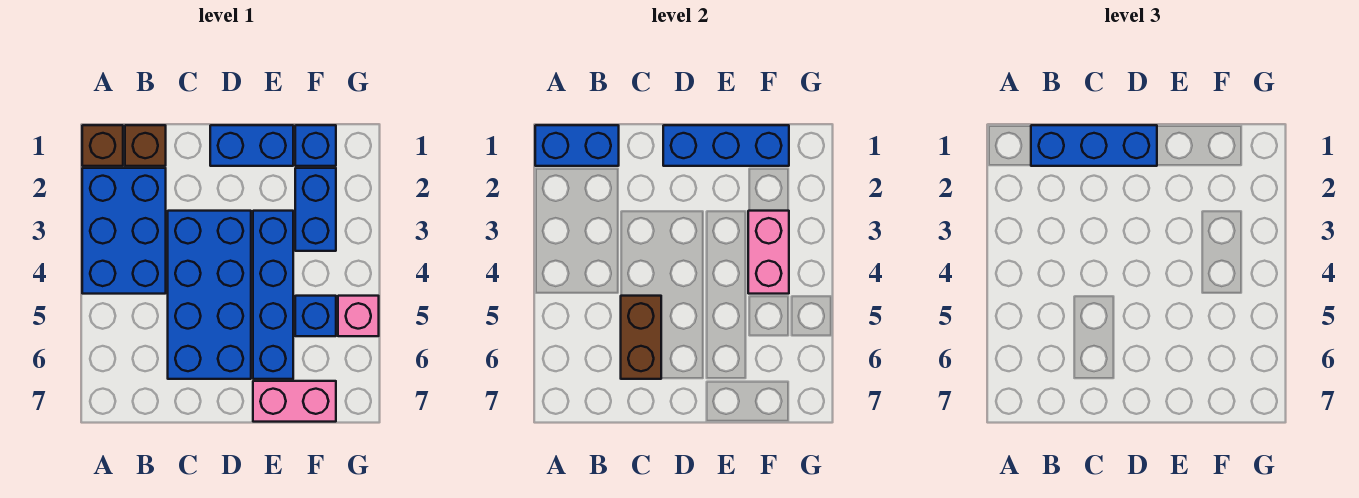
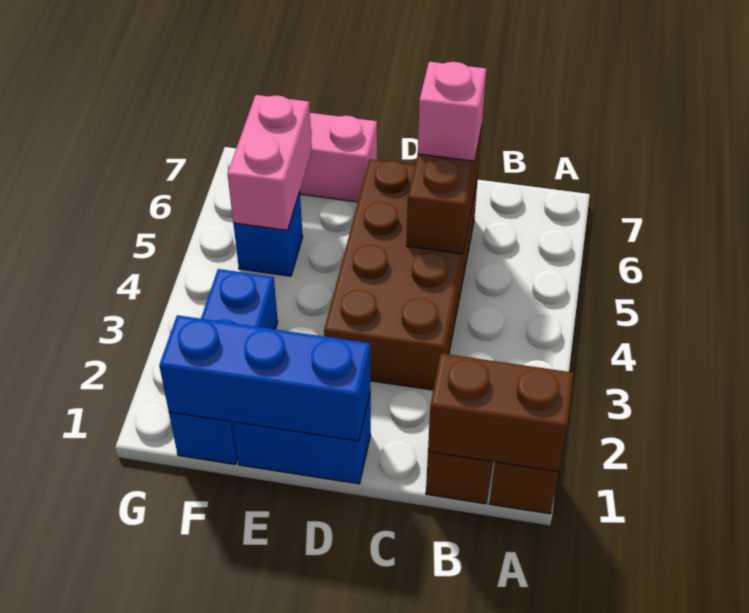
blue 1x2 brick [535,125,619,166] -> brown 1x2 brick [428,353,573,472]
blue 2x3 brick [82,168,166,294] -> none
blue 1x3 brick [1031,125,1157,166] -> none
blue 2x4 brick [168,211,251,379] -> brown 2x4 brick [324,159,478,390]
blue 1x4 brick [253,211,293,379] -> none
pink 1x2 brick [748,211,789,294] -> pink 1x2 brick moved to [228,95,312,230]
pink 1x1 brick [338,296,379,336] -> pink 1x1 brick moved to [418,62,486,161]

